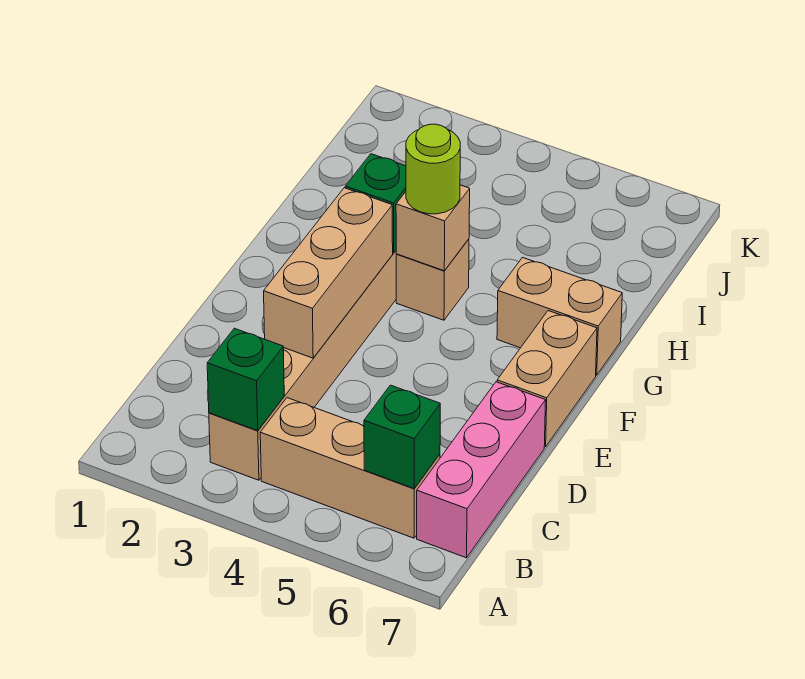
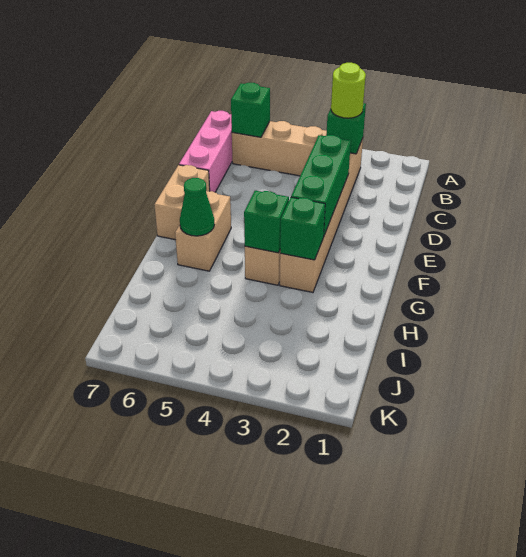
tan 1x3 brick [264,188,393,358] -> green 1x3 brick [291,135,351,235]
tan 1x1 brick [396,185,470,271] -> green 1x1 brick [244,191,289,253]
lime 1x1 round brick [406,124,460,214] -> lime 1x1 round brick moved to [331,63,366,118]
tan 1x2 brick [497,258,622,375] -> tan 1x2 brick turned to [175,191,231,271]
none -> green 1x1 cone [180,178,214,236]

